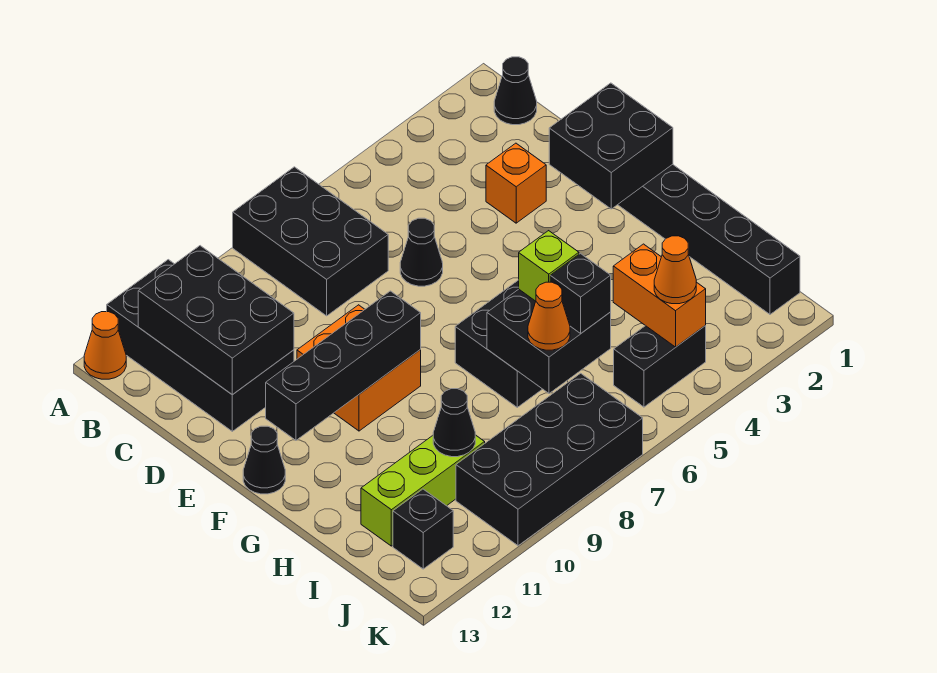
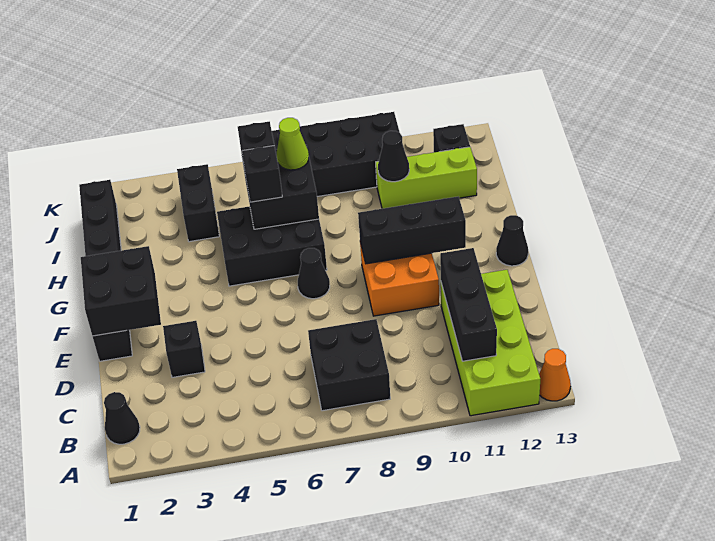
black 2x3 brick [233,167,388,316] -> black 2x2 brick [308,319,390,411]
black 2x4 brick [107,260,294,431] -> lime 2x4 brick [441,270,540,416]
black 2x3 brick [138,246,294,395] -> black 1x3 brick [440,248,497,361]
orange 1x1 brick [486,143,546,223] -> black 1x1 brick [163,321,205,377]
black 1x1 cone [400,218,443,286] -> black 1x1 cone moved to [298,248,330,299]
black 1x4 brick [266,291,421,440] -> black 1x3 brick [358,196,466,264]
lime 1x1 brick [519,231,579,301] -> black 1x1 brick [242,146,282,202]
orange 1x2 brick [613,244,706,347] -> none
orange 1x1 cone [528,282,570,350] -> lime 1x1 cone [276,118,309,170]
black 1x2 brick [614,326,706,407] -> black 1x2 brick turned to [177,164,219,242]
orange 1x1 cone [654,236,696,304] -> none

